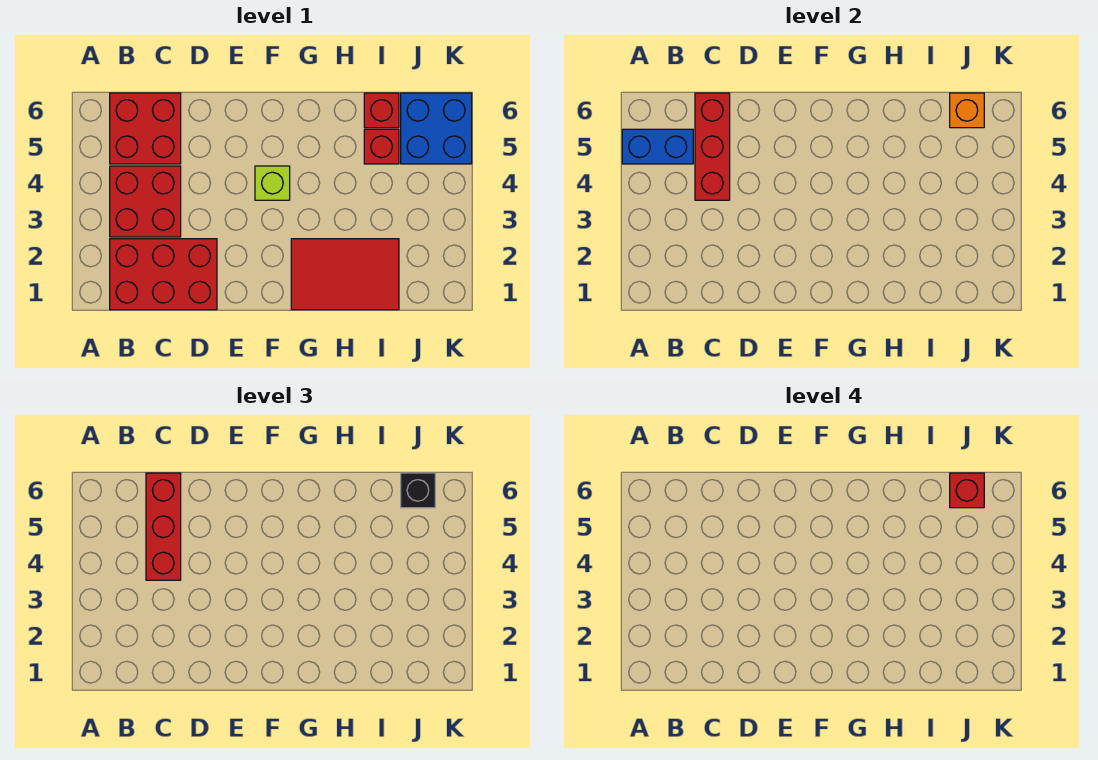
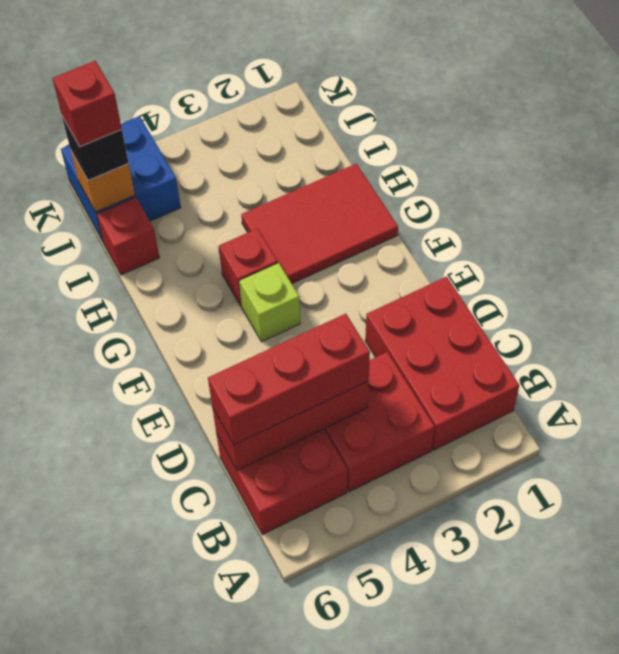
blue 1x2 brick [622,129,693,164] -> none
red 2x3 tile [291,239,399,310] -> red 2x3 tile turned to [241,164,398,284]
red 1x1 brick [364,129,399,164] -> red 1x1 brick moved to [219,228,278,307]

